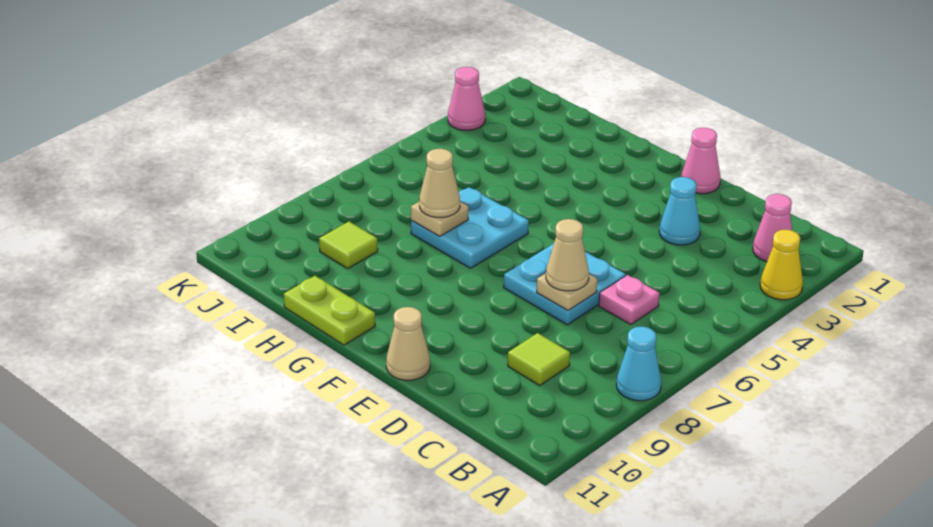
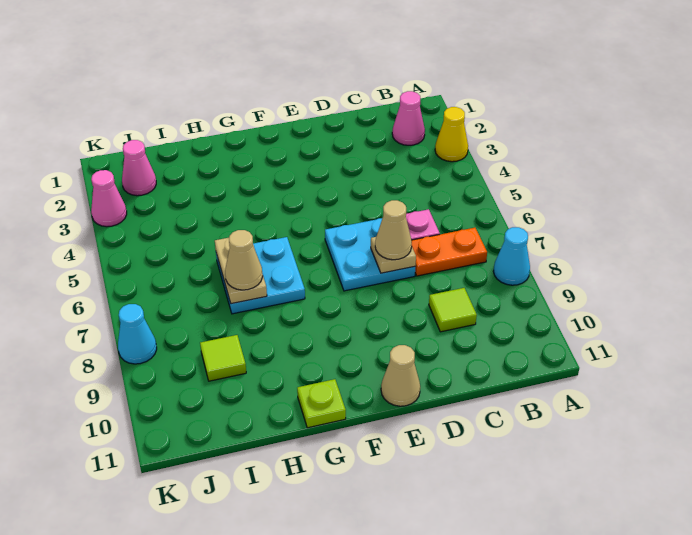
none -> orange 1x2 plate [412,228,487,276]
cyan 1x1 cone [659,177,700,245] -> cyan 1x1 cone moved to [118,304,157,364]
pink 1x1 cone [681,128,721,194] -> pink 1x1 cone moved to [122,140,156,196]
lime 1x2 plate [284,276,375,345] -> lime 1x1 plate [297,379,346,428]
tan 1x1 plate [411,202,469,236] -> tan 1x2 plate [215,238,267,304]

